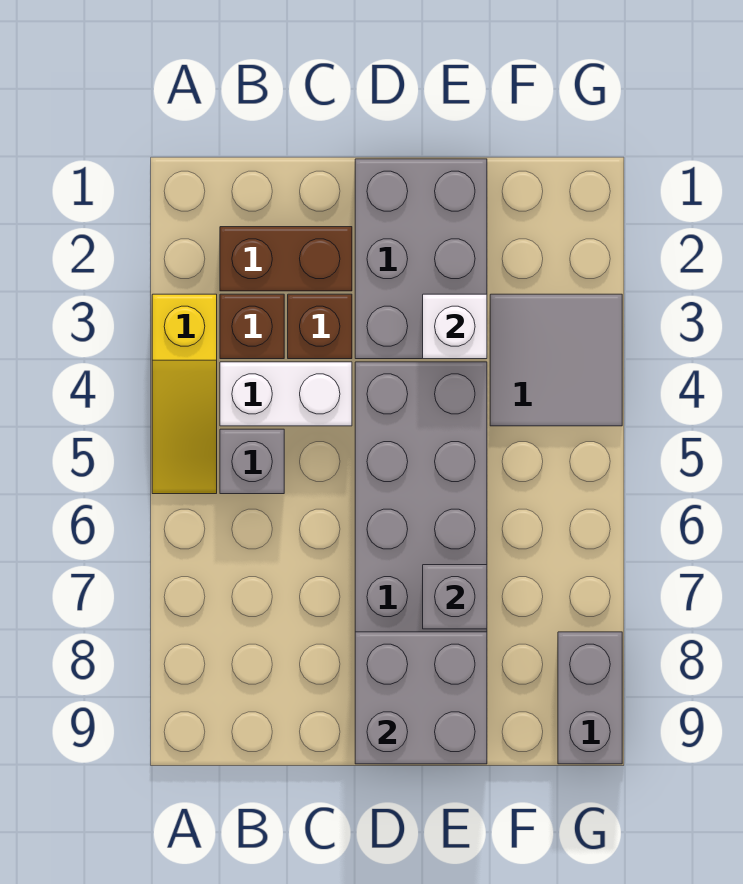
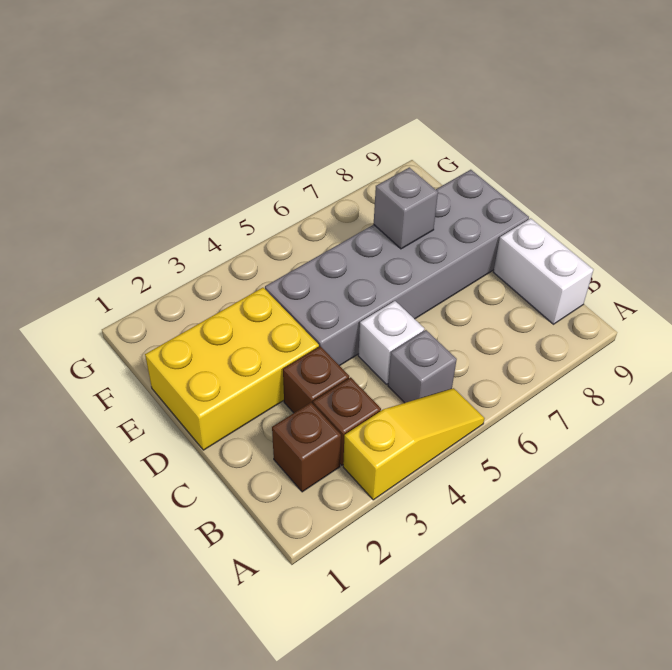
brown 1x2 brick [220,227,352,291] -> brown 1x1 brick [272,403,341,492]
white 1x2 brick [220,362,352,426] -> white 1x2 brick moved to [493,218,594,324]
grey 2x3 brick [355,159,487,359] -> yellow 2x3 brick [145,288,319,450]
grey 2x2 brick [355,632,487,764] -> none
white 1x1 brick [423,294,487,359] -> white 1x1 brick moved to [358,301,424,384]
grey 2x2 tile [490,294,622,426] -> none
grey 1x2 brick [558,632,622,764] -> none

